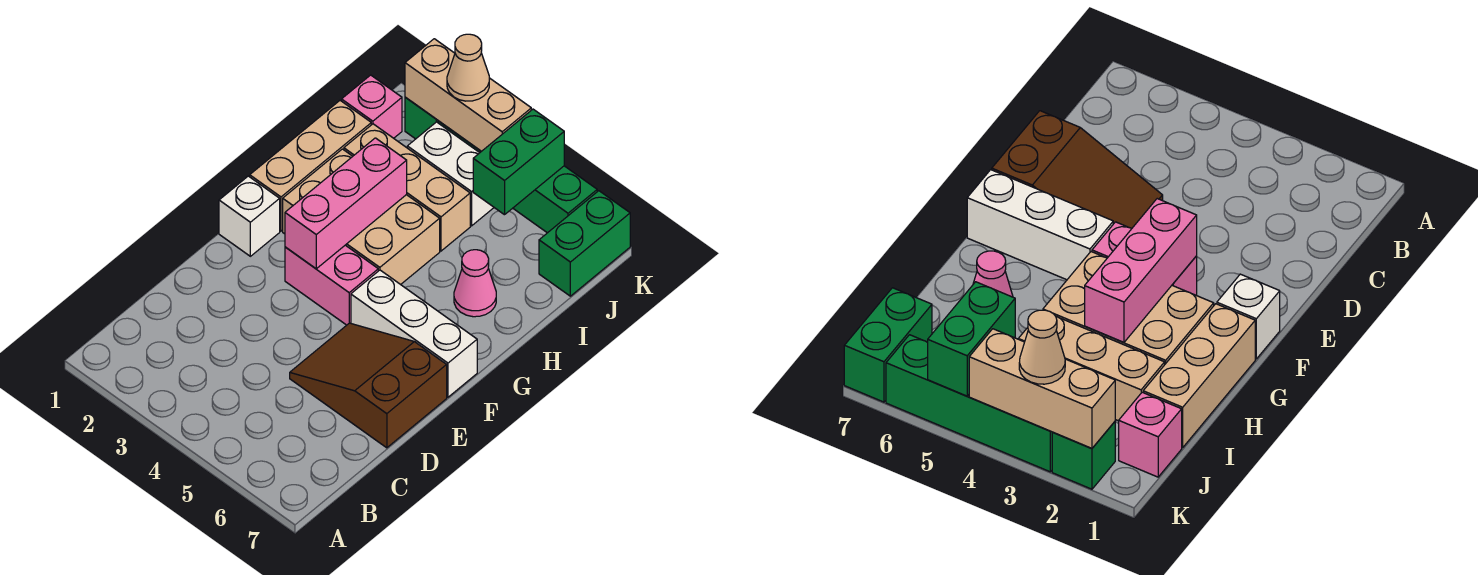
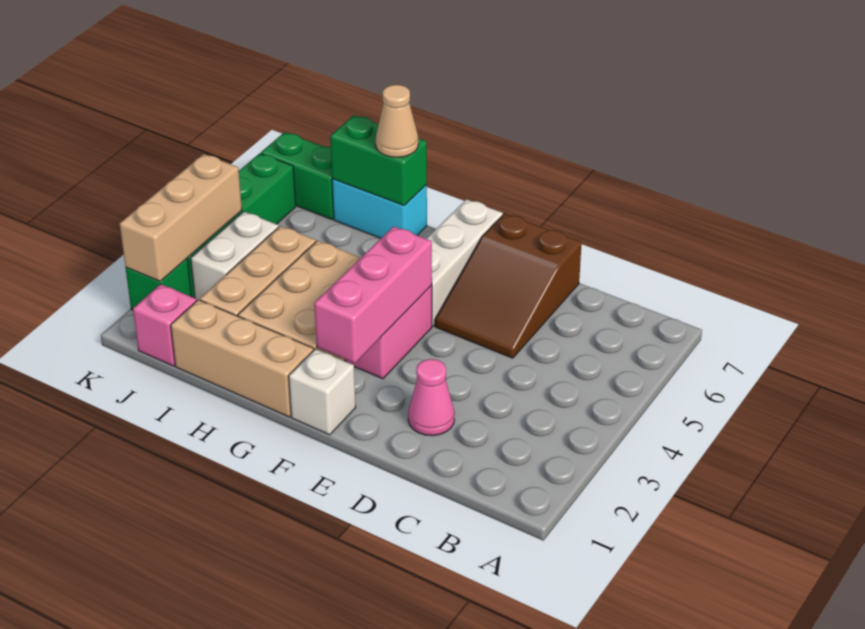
pink 1x3 brick [285,138,407,269] -> pink 1x3 brick turned to [314,227,432,363]
pink 1x1 cone [454,250,496,317] -> pink 1x1 cone moved to [408,359,455,436]
none -> cyan 1x2 brick [332,179,427,238]
green 1x2 brick [473,109,564,215] -> green 1x2 brick moved to [330,115,427,206]
tan 1x1 cone [447,34,489,101] -> tan 1x1 cone moved to [376,85,418,157]

